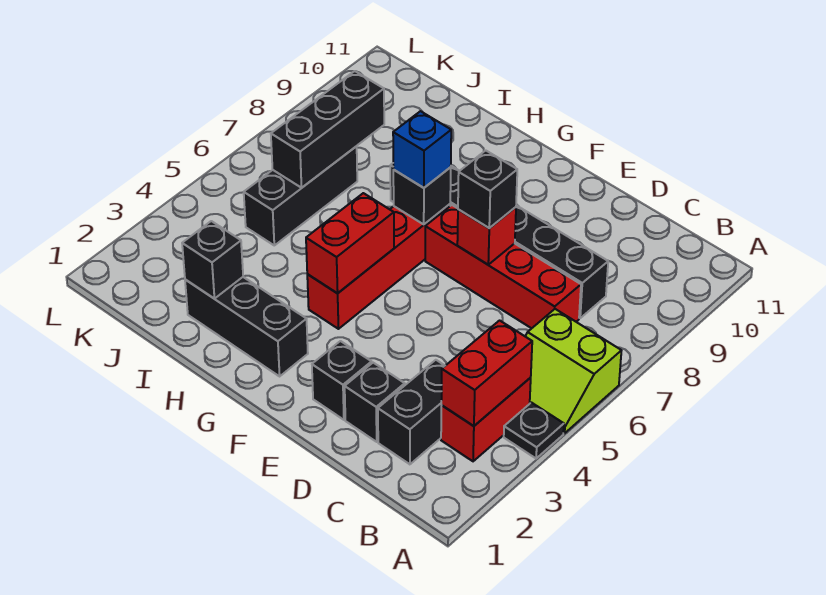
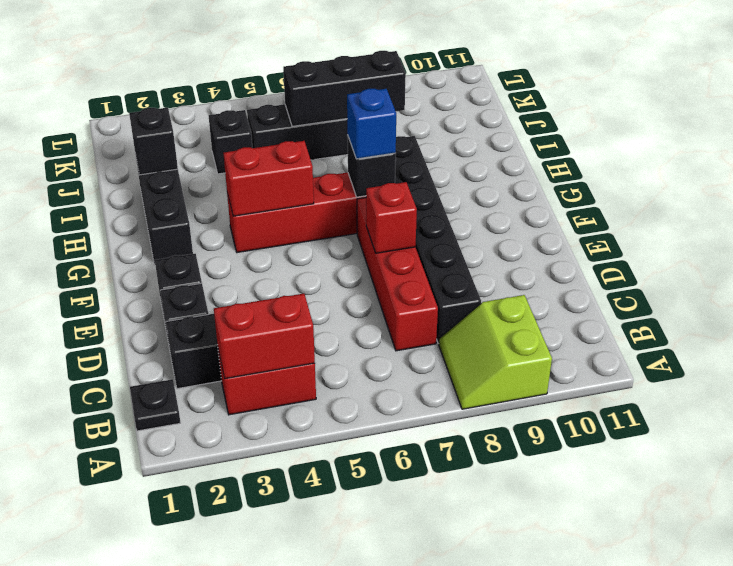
black 1x1 plate [504,403,564,458] -> black 1x1 plate moved to [130,379,181,431]
lime 2x2 slope [525,309,621,433] -> lime 2x2 slope moved to [439,295,552,409]
black 1x1 brick [458,150,517,228] -> black 1x1 brick moved to [209,110,252,174]

